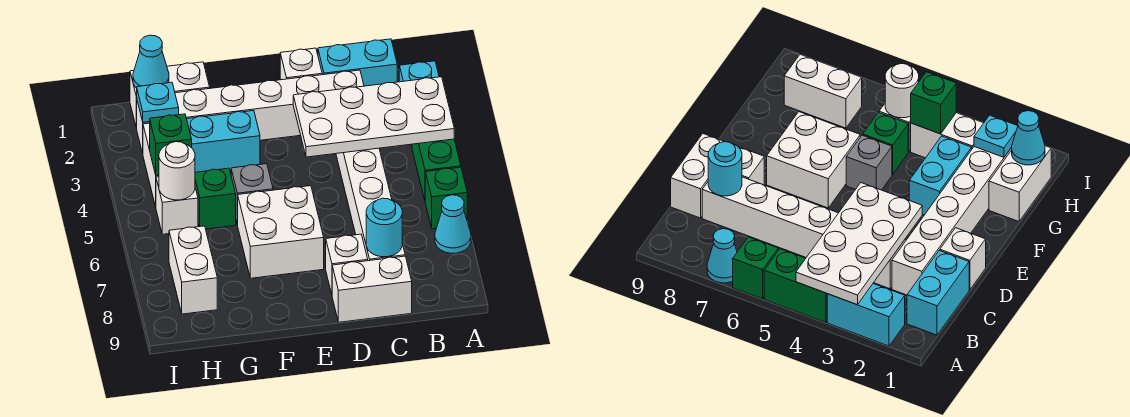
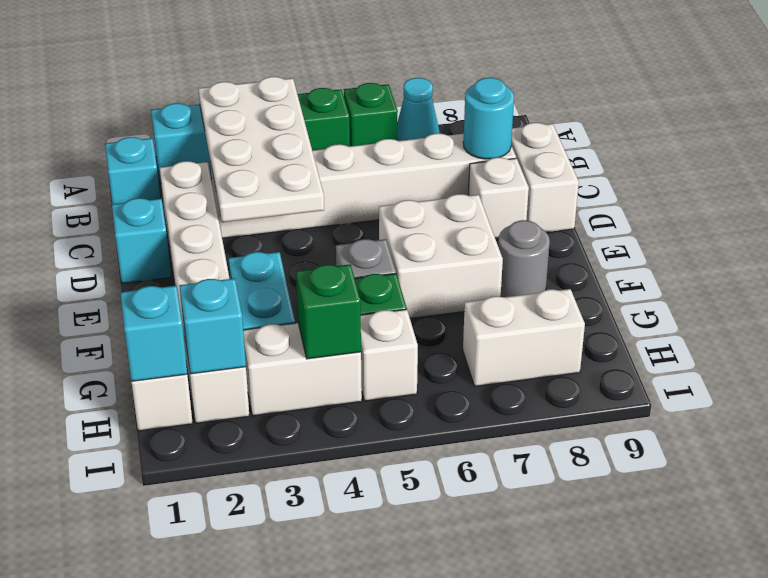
cyan 1x2 brick [318,39,397,86] -> cyan 1x1 brick [105,137,160,204]
white 1x1 brick [280,48,322,80] -> cyan 1x1 brick [112,198,171,283]
none -> grey 1x1 round brick [498,220,550,297]
cyan 1x1 cone [133,35,169,88] -> cyan 1x1 brick [120,286,187,381]
cyan 1x1 plate [137,82,179,122] -> cyan 1x1 brick [179,278,246,374]
white 1x1 round brick [159,142,195,200] -> none

